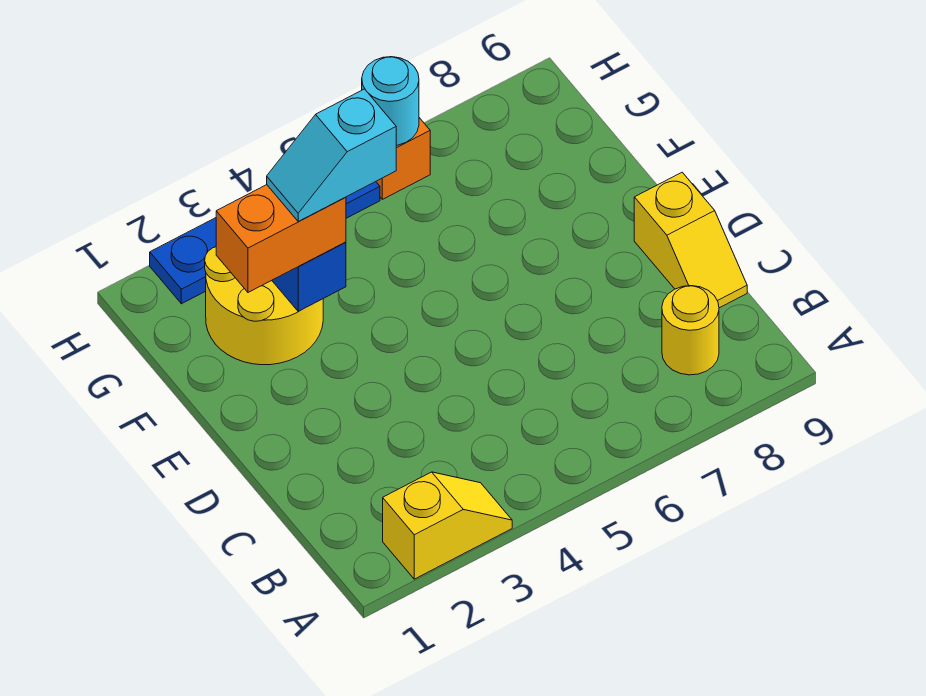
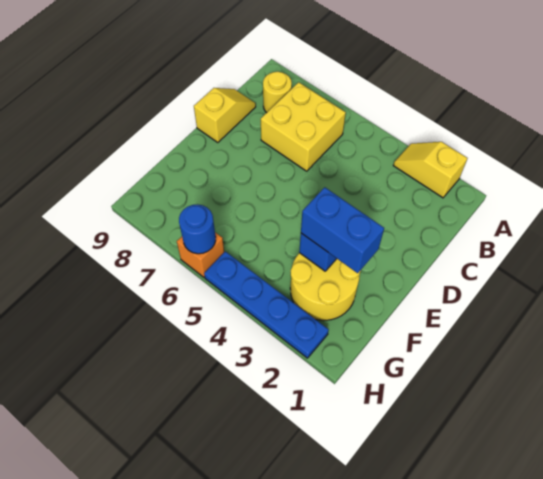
none -> yellow 2x2 brick [261,82,346,171]
orange 1x2 brick [216,185,346,292] -> blue 1x2 brick [301,187,384,273]
cyan 1x2 slope [267,89,396,221] -> none
cyan 1x1 round brick [362,57,419,145] -> blue 1x1 round brick [179,204,216,254]

